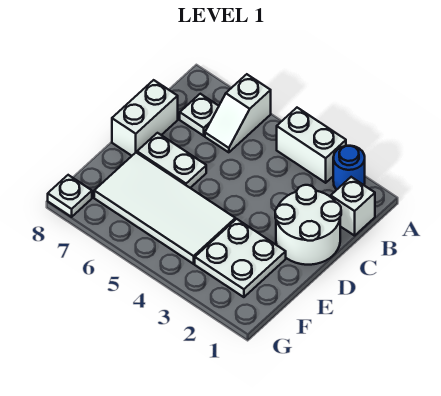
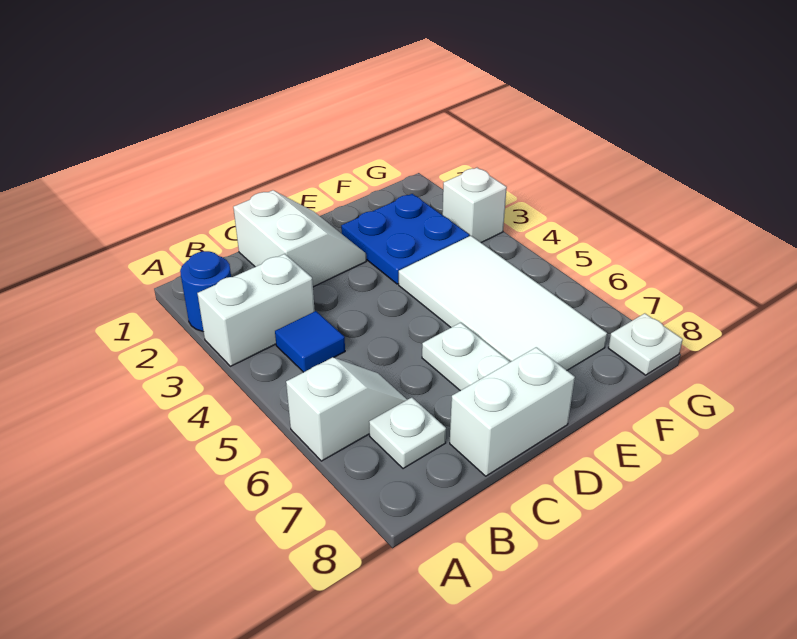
white 1x2 brick [277,108,346,183] -> white 1x2 brick turned to [197,254,315,366]
white 1x1 brick [331,177,375,236] -> white 1x1 brick moved to [442,168,507,243]
none -> blue 1x1 tile [275,311,345,372]
white 2x2 round brick [275,185,341,265] -> white 2x2 slope [233,190,366,287]
white 2x2 plate [195,219,286,297] -> blue 2x2 plate [341,194,469,284]

